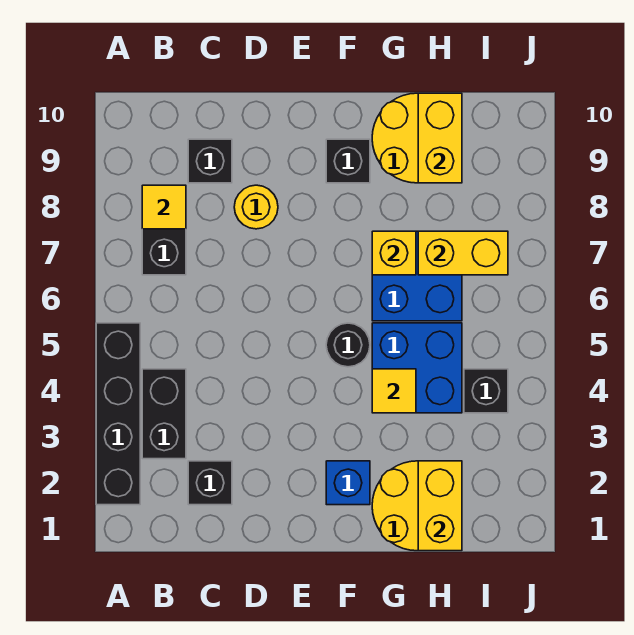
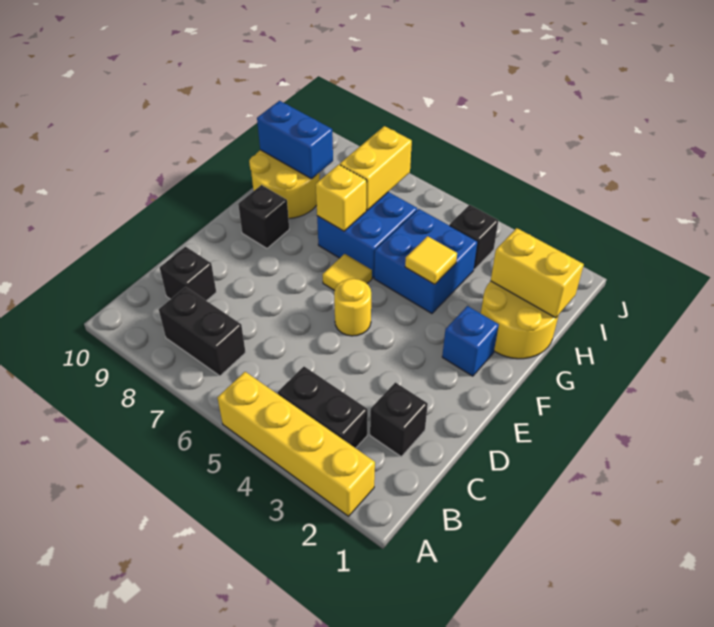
black 1x4 brick [96,323,140,505] -> yellow 1x4 brick [217,372,375,516]
yellow 1x1 tile [142,185,186,229] -> yellow 1x1 tile moved to [323,254,372,291]
yellow 1x1 round brick [234,185,278,229] -> yellow 1x1 round brick moved to [334,279,371,336]
black 1x1 round brick [326,323,370,367] -> none
yellow 1x2 brick [418,93,462,183] -> blue 1x2 brick [257,101,333,179]

